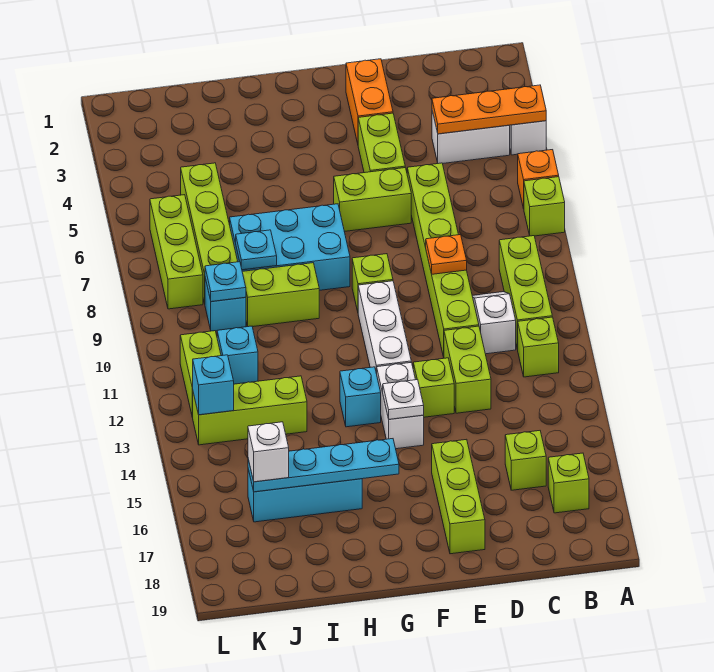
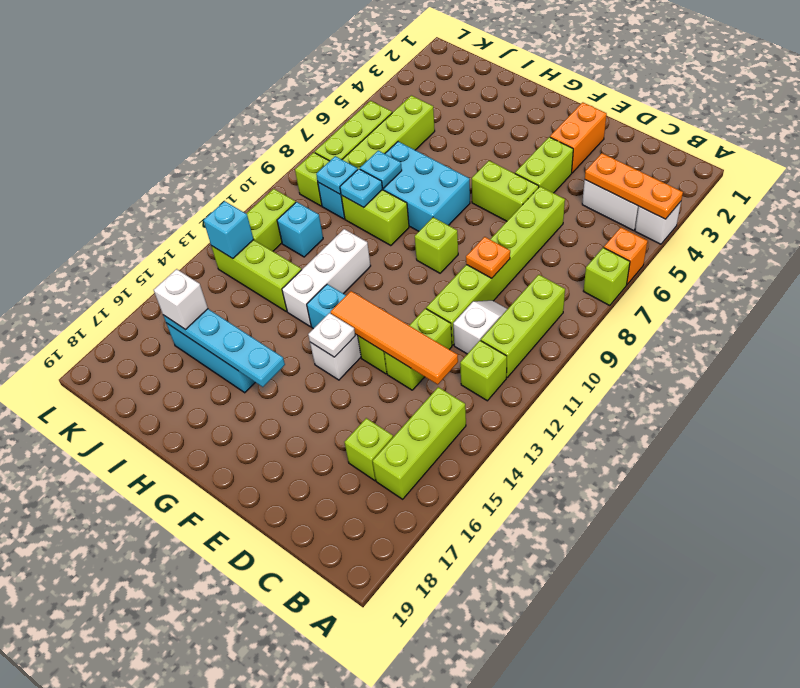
lime 1x1 brick [548,453,589,513] -> lime 1x1 brick moved to [295,152,329,206]
none -> orange 1x4 tile [331,291,458,384]
lime 1x3 brick [432,439,485,554] -> lime 1x3 brick moved to [373,387,466,499]
white 1x3 brick [358,281,411,374] -> white 1x3 brick moved to [282,229,371,327]
none -> cyan 1x1 plate [340,169,383,207]

